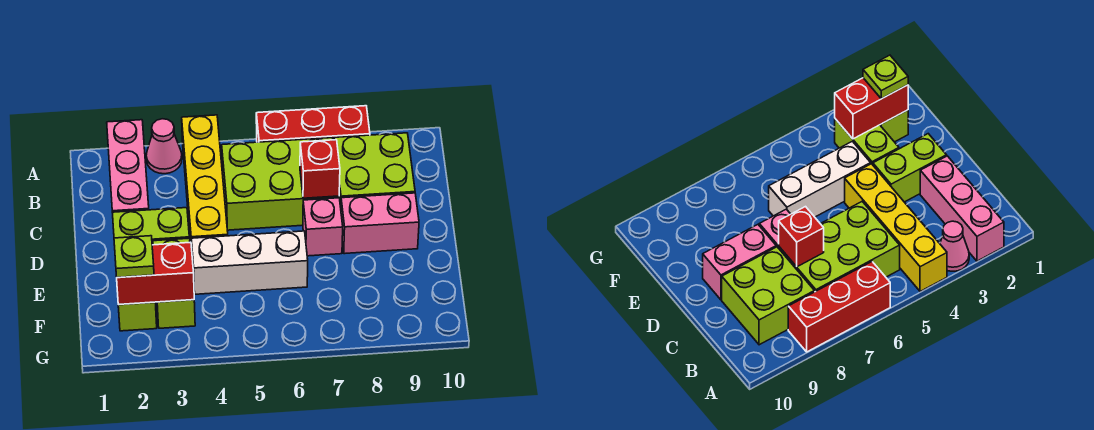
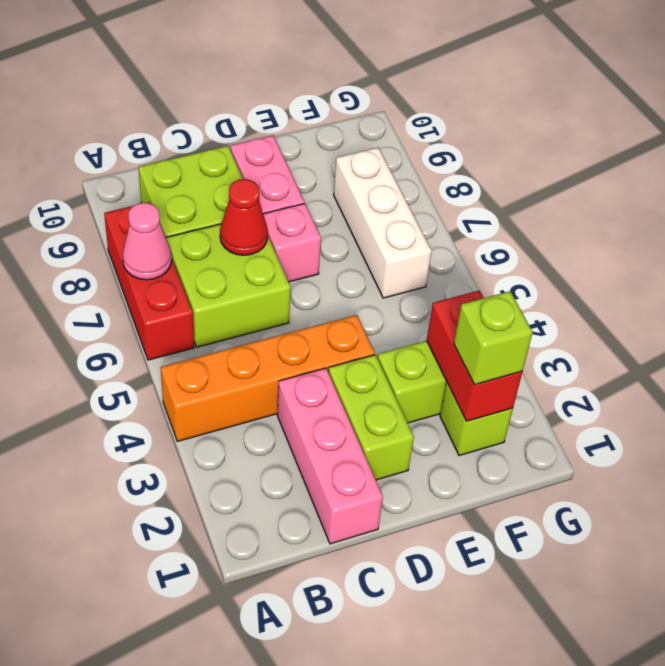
pink 1x3 brick [107,120,149,212] -> pink 1x3 brick turned to [277,368,383,544]
pink 1x1 cone [146,119,182,174] -> pink 1x1 cone moved to [123,203,172,280]
yellow 1x4 brick [182,115,228,247] -> orange 1x4 brick [161,315,375,441]
lime 2x3 brick [222,138,339,230] -> lime 2x2 brick [166,224,291,347]
red 1x1 brick [300,140,340,198] -> red 1x1 cone [220,179,268,255]
white 1x3 brick [191,231,308,294] -> white 1x3 brick moved to [334,148,432,298]
lime 1x1 plate [114,236,154,277] -> lime 1x1 brick [454,291,533,385]

